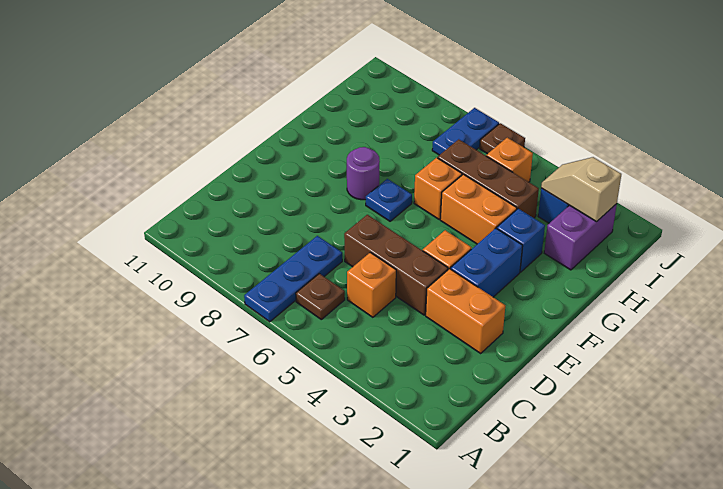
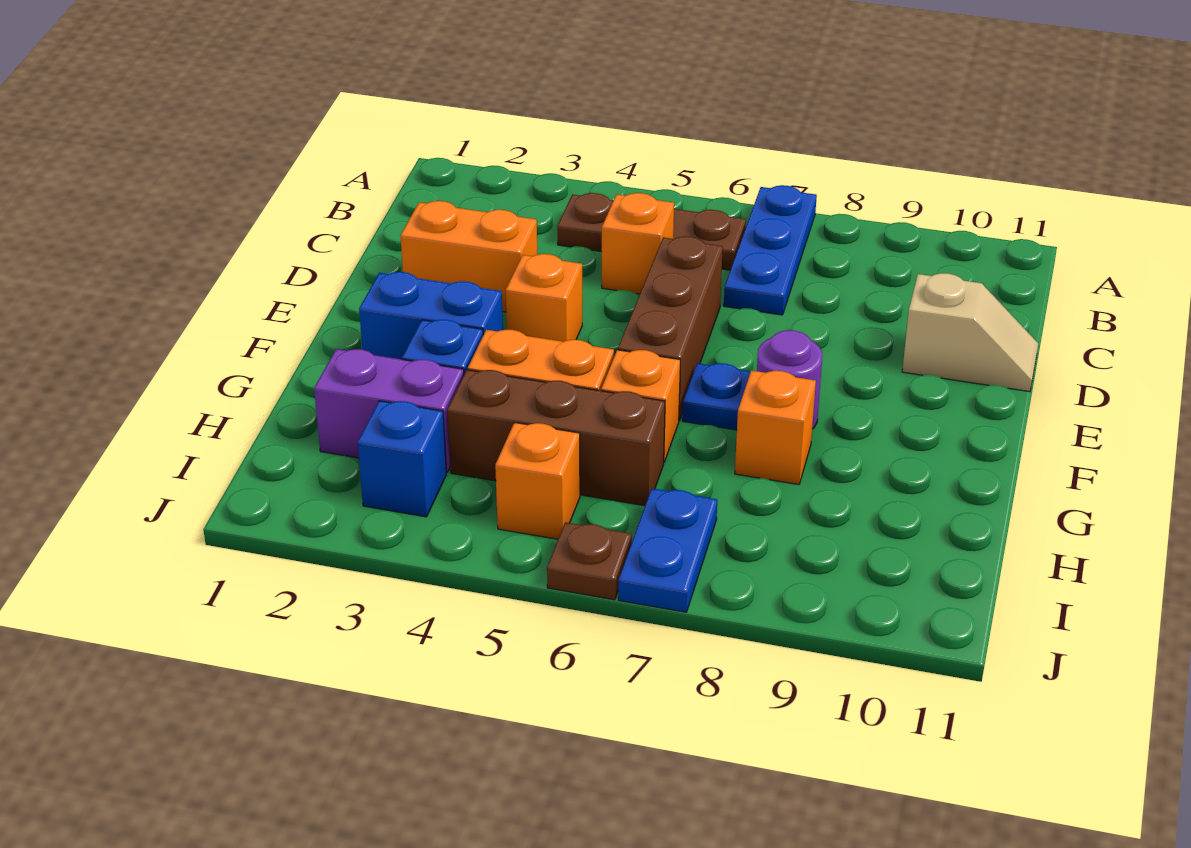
brown 1x1 plate [296,274,345,319] -> brown 1x3 plate [557,193,746,270]
brown 1x3 brick [344,215,448,315] -> brown 1x3 brick turned to [618,236,723,420]
blue 1x2 brick [451,228,523,297] -> blue 1x2 brick turned to [359,272,503,359]
none -> orange 1x1 brick [735,370,816,484]
purple 1x2 brick [544,204,617,270] -> purple 1x2 brick turned to [314,349,464,473]
tan 1x2 slope [541,157,621,222] -> tan 1x2 slope moved to [902,273,1038,392]

